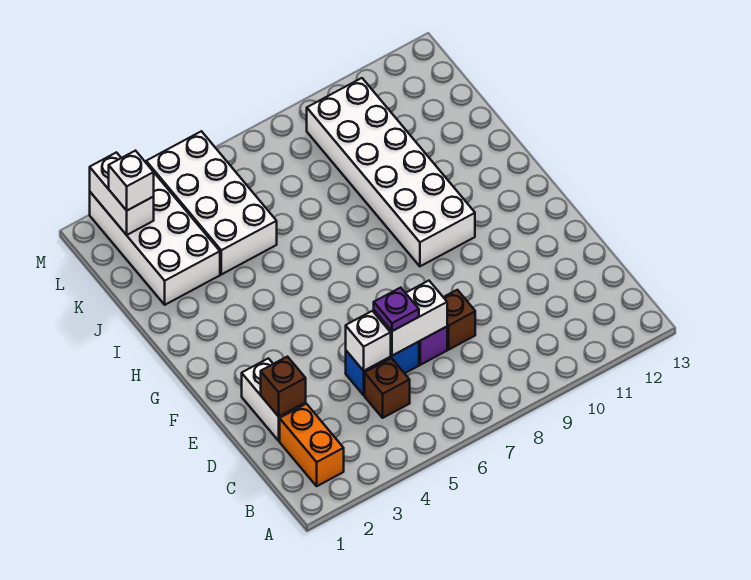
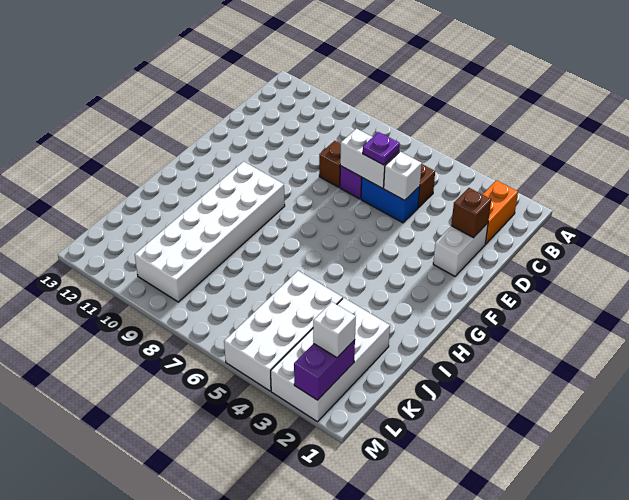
white 1x2 brick [90,152,154,235] -> purple 1x2 brick [294,340,355,400]

